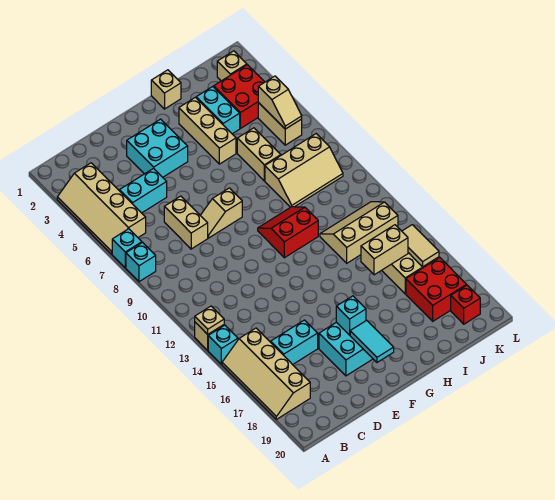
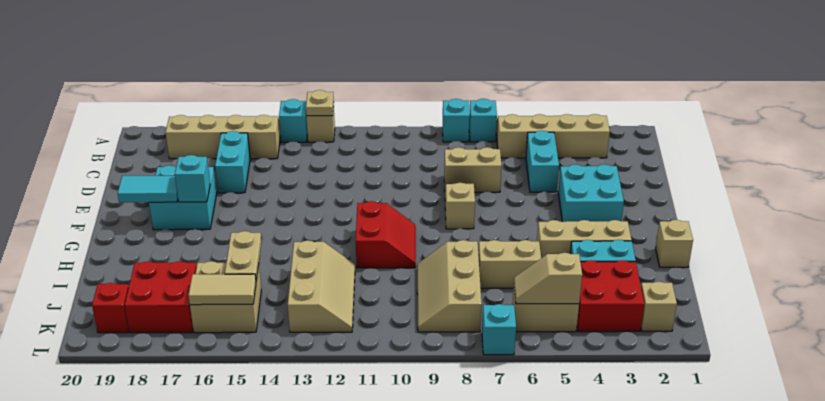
tan 1x2 brick [361,225,408,275] -> tan 1x2 plate [225,231,261,280]
none -> cyan 1x1 brick [482,304,516,355]

